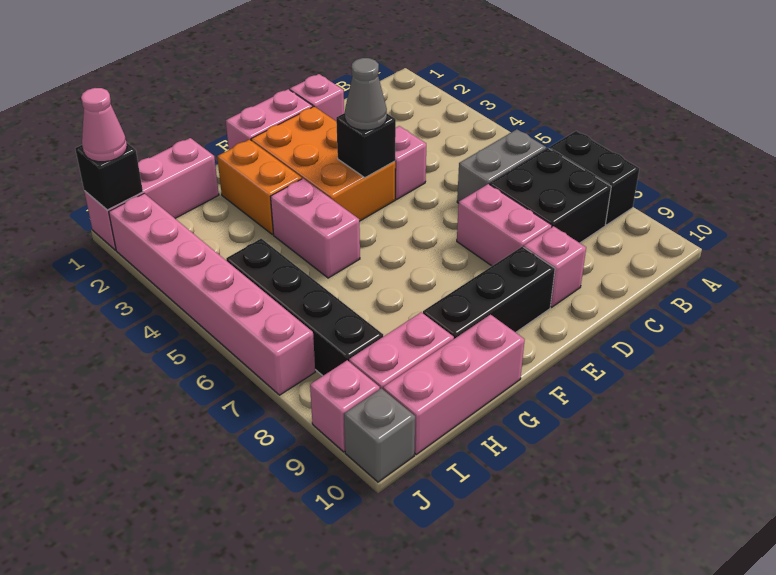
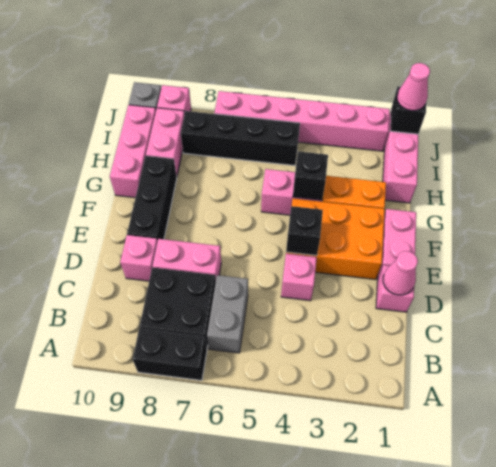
none -> pink 1x1 cone [383,251,418,295]
grey 1x1 cone [344,58,387,130] -> none
none -> black 1x1 brick [293,151,328,200]

